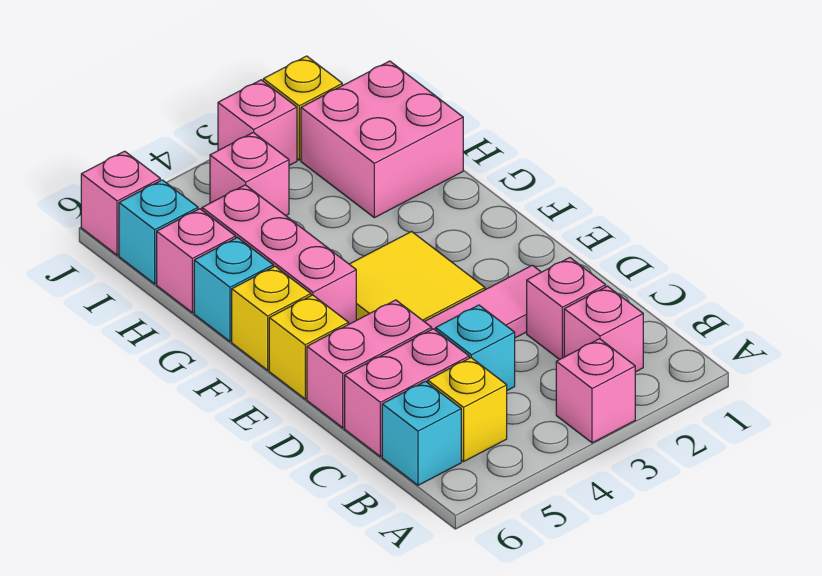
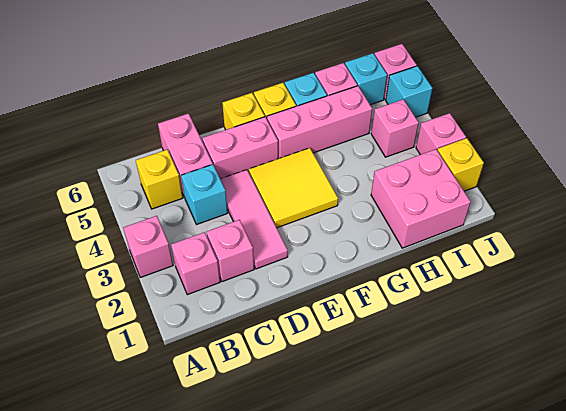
cyan 1x1 brick [382,381,461,485] -> cyan 1x1 brick moved to [386,66,433,117]
pink 1x2 brick [307,300,432,428] -> pink 1x2 brick turned to [202,117,278,179]

